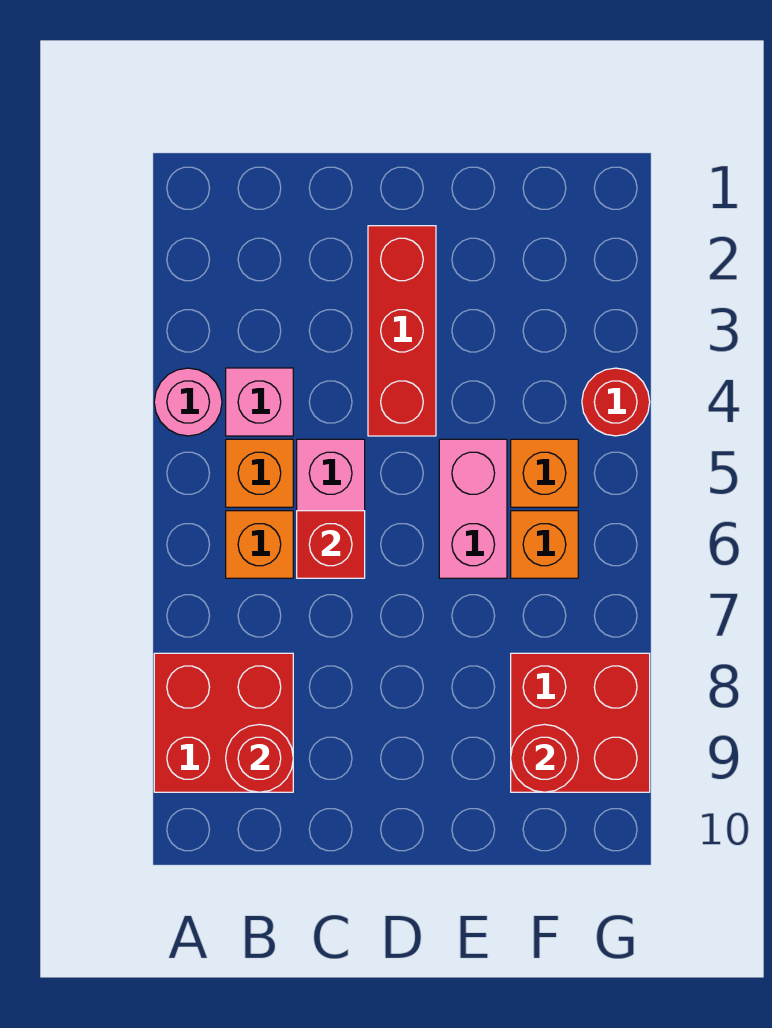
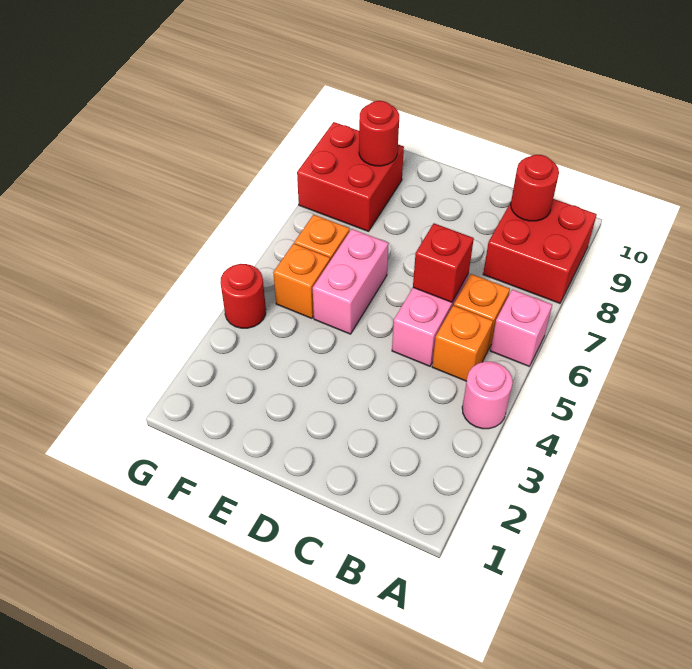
pink 1x1 brick [226,368,293,436] -> pink 1x1 brick moved to [490,289,552,366]
red 1x3 brick [368,226,436,436] -> none

